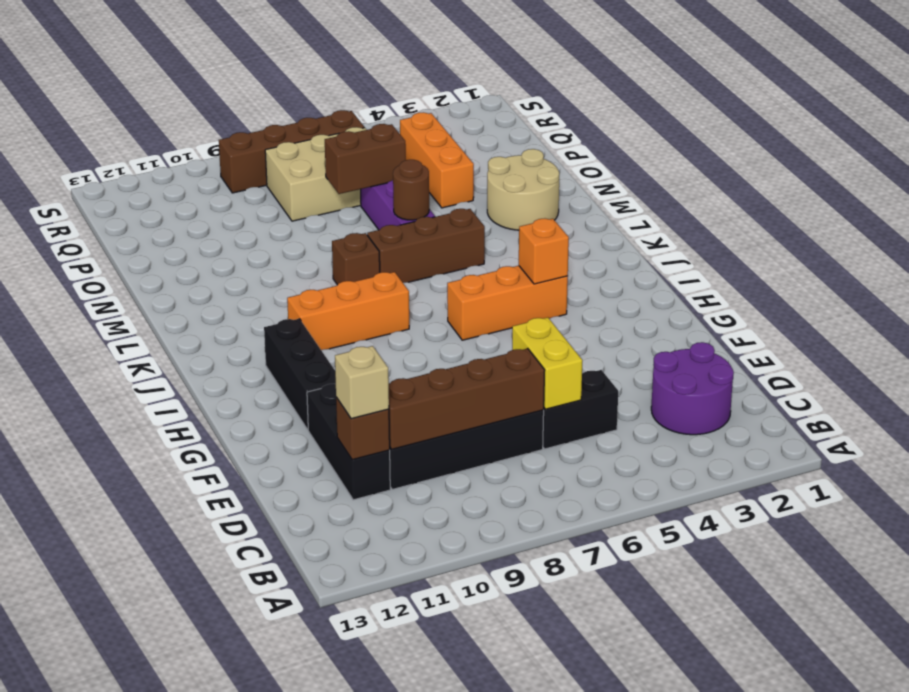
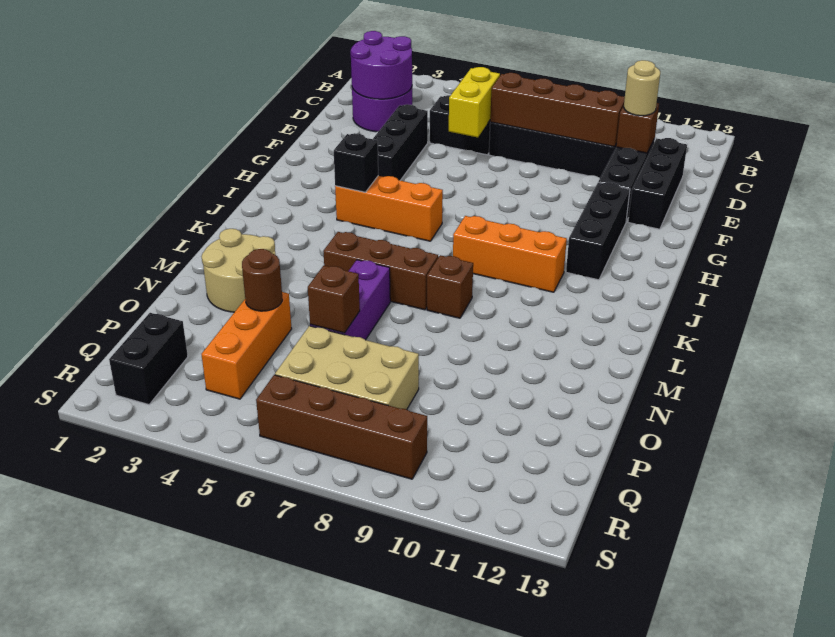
none -> purple 2x2 round brick [351,31,412,99]
tan 1x1 brick [335,346,389,419] -> tan 1x1 round brick [624,60,660,116]
none -> black 1x3 brick [628,138,687,229]
none -> black 1x3 brick [373,104,428,180]
orange 1x1 brick [519,219,569,284] -> black 1x1 brick [334,133,378,192]
brown 1x1 round brick [393,160,429,220] -> brown 1x1 round brick moved to [242,249,282,311]
brown 1x2 brick [325,124,406,194] -> brown 1x1 brick [308,266,360,333]
none -> black 1x2 brick [109,313,188,405]

